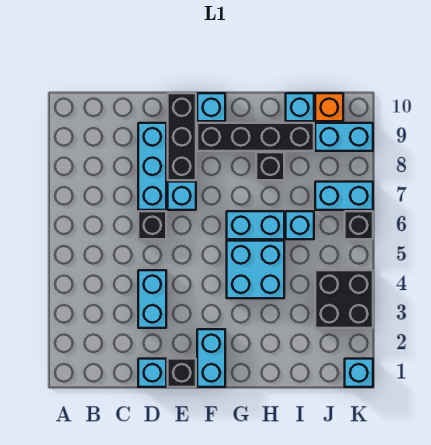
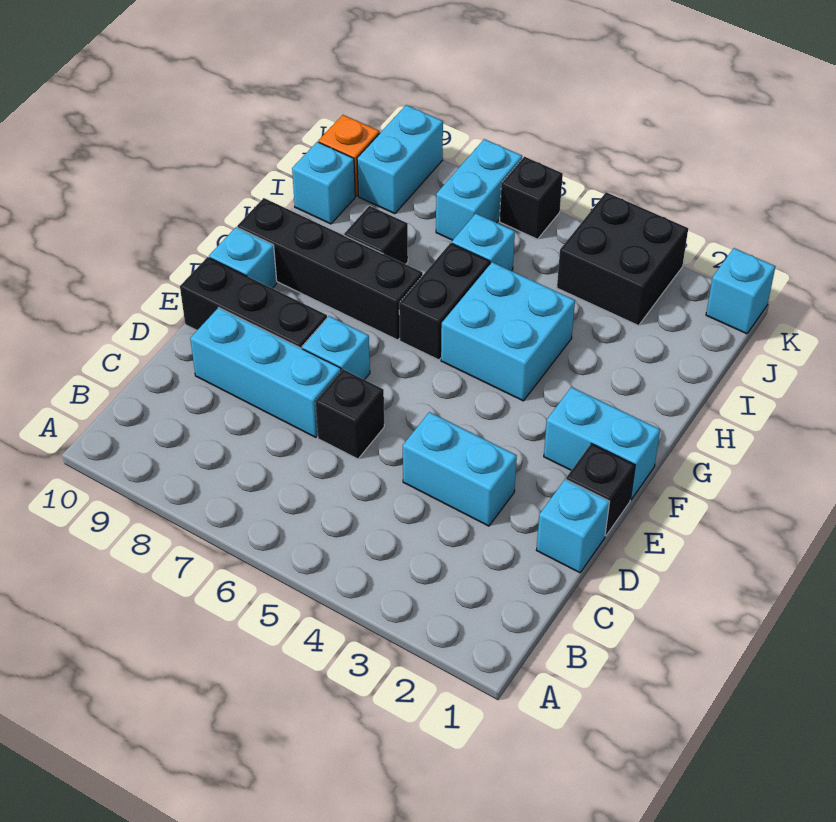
black 1x4 brick [197,123,314,151] -> black 1x4 brick turned to [237,198,423,340]
cyan 1x2 brick [227,211,284,239] -> black 1x2 brick [399,243,490,360]

